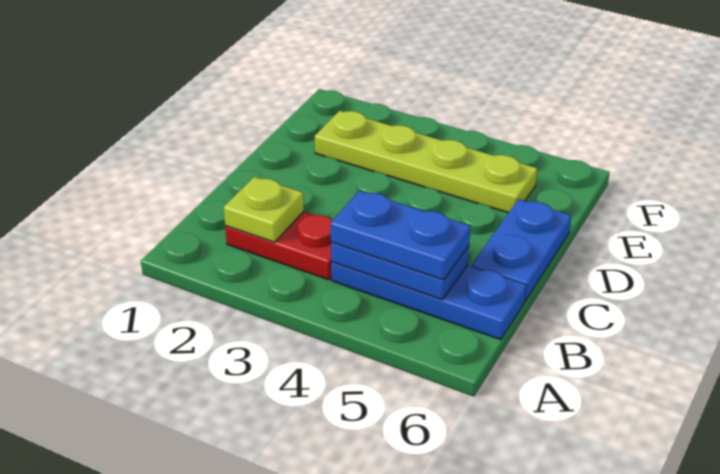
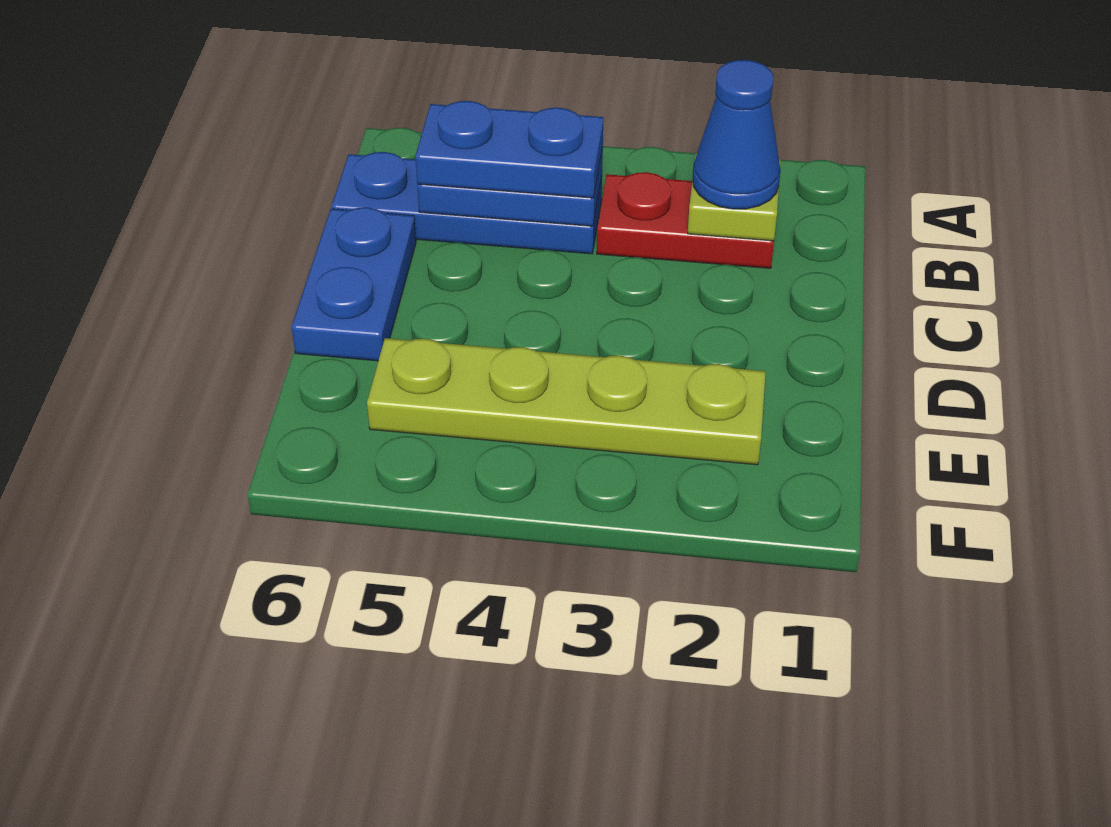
none -> blue 1x1 cone [693,60,781,209]

